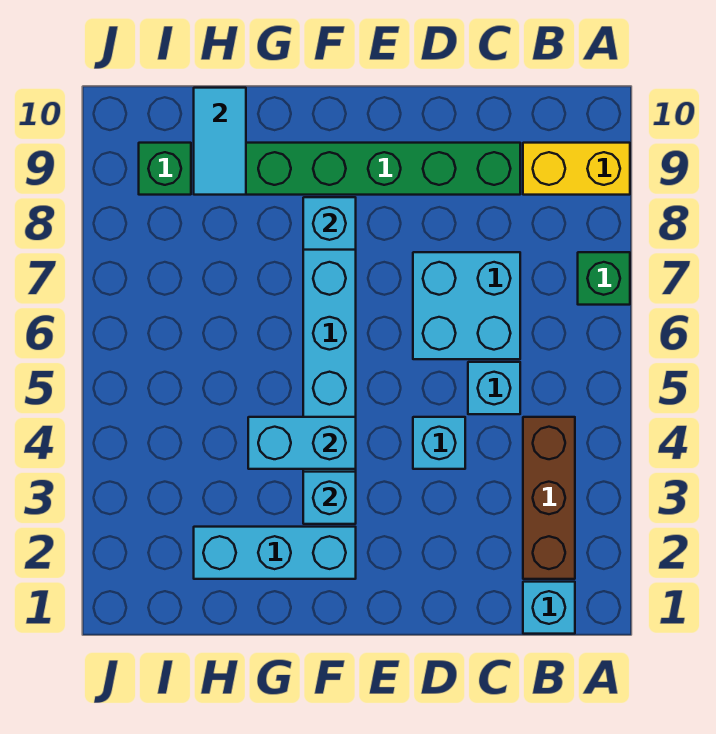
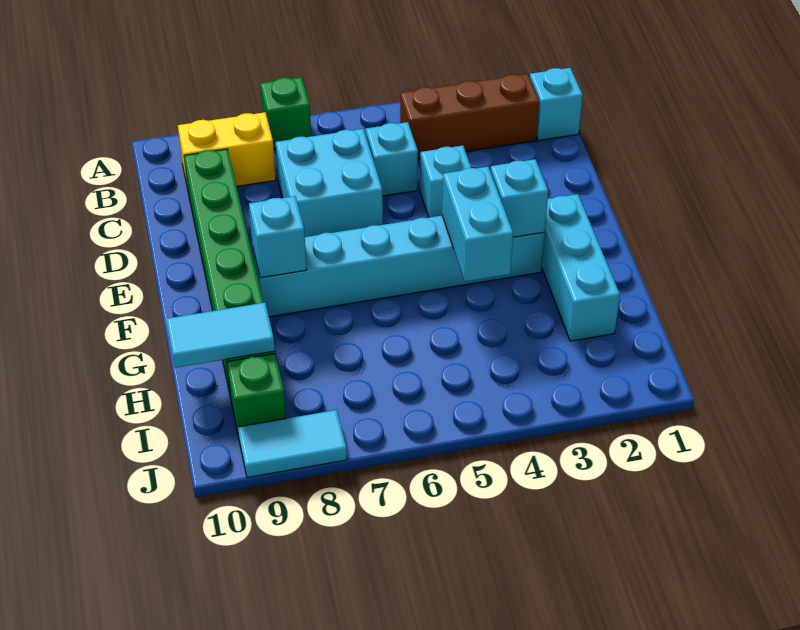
yellow 1x2 brick [523,143,630,195] -> yellow 1x2 brick turned to [178,112,276,189]
none -> cyan 1x2 tile [238,410,347,478]

